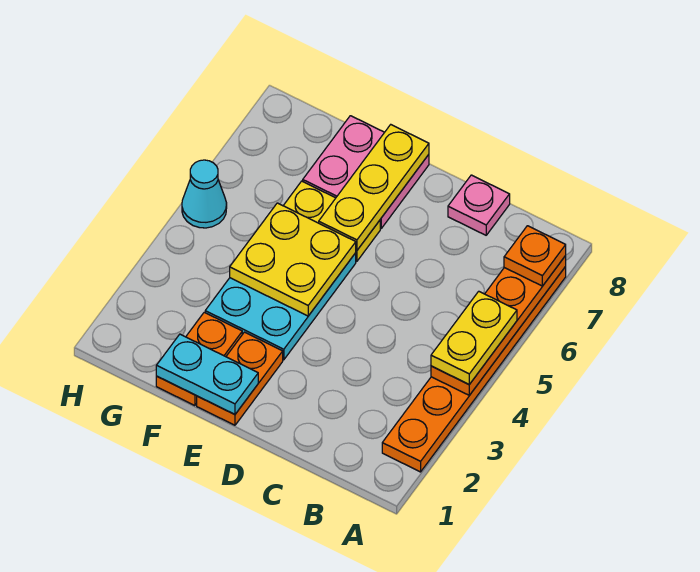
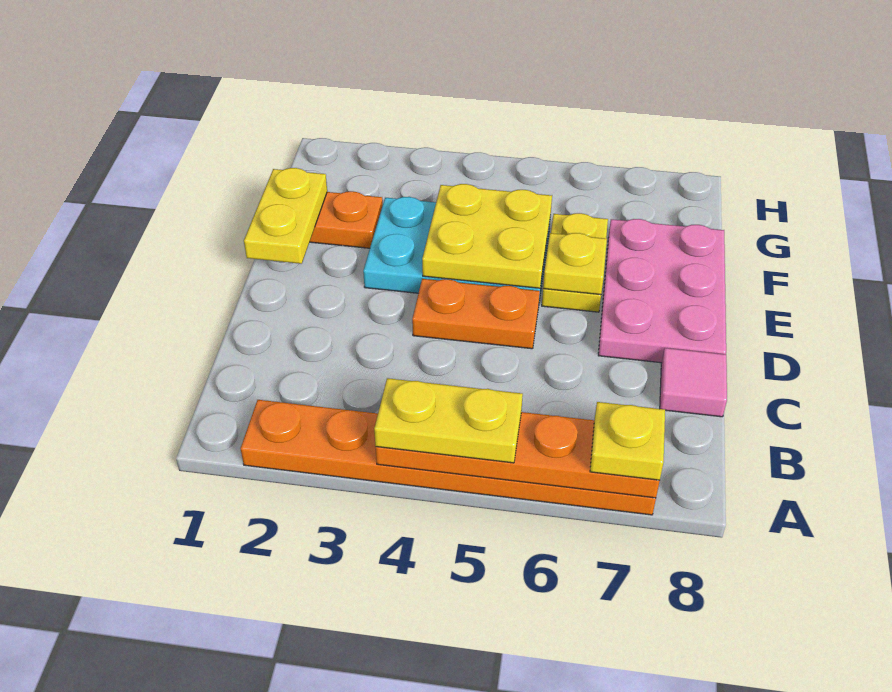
orange 1x1 plate [504,226,566,286] -> yellow 1x1 plate [590,402,665,480]
pink 1x1 plate [448,175,510,235] -> pink 1x1 tile [660,348,727,417]
orange 1x2 plate [197,332,283,425] -> orange 1x2 plate moved to [412,279,540,349]
cyan 1x2 plate [156,334,258,414] -> yellow 1x2 plate [244,168,327,264]
yellow 1x3 plate [319,125,429,251] -> yellow 1x1 plate [543,233,607,295]
pink 2x2 plate [303,116,429,228] -> pink 2x3 plate [598,219,726,363]
cyan 1x1 cone [182,160,227,228] -> none

